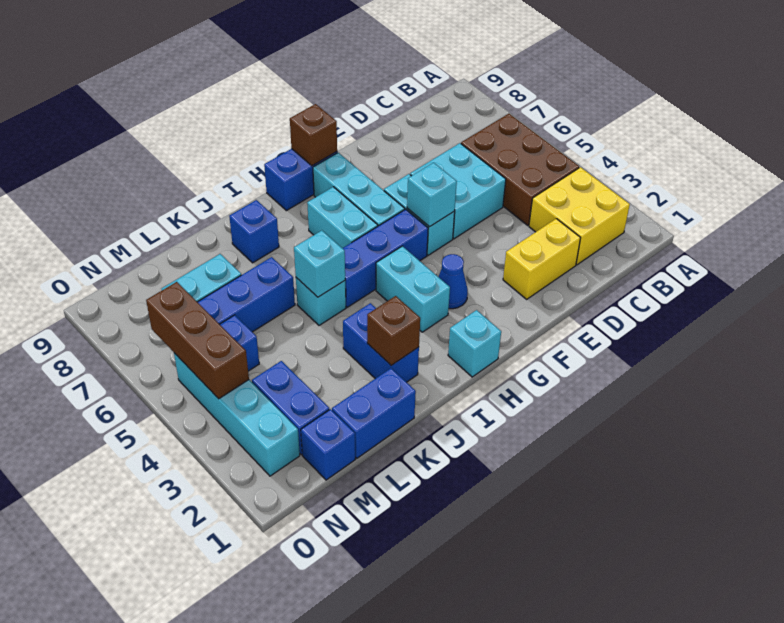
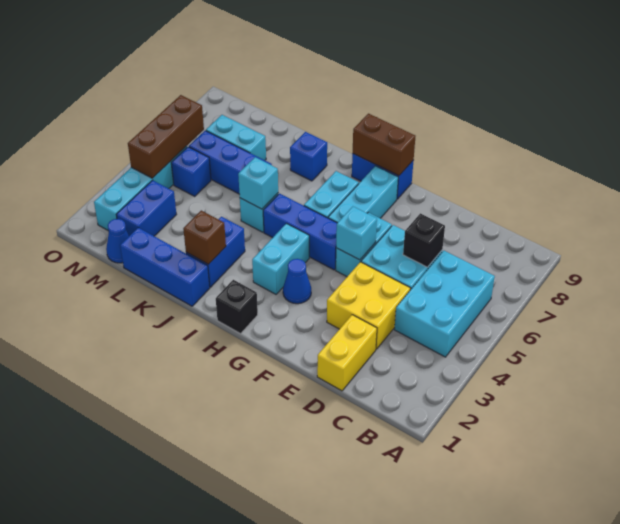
yellow 2x2 brick [529,167,630,265] -> yellow 2x2 brick moved to [327,262,411,349]
brown 2x3 brick [461,114,579,225] -> cyan 2x3 brick [394,251,495,357]
yellow 1x2 brick [503,219,580,299] -> yellow 1x2 brick turned to [317,315,377,391]
none -> black 1x1 brick [403,213,445,267]
brown 1x1 brick [290,104,337,166] -> brown 1x2 brick [353,114,415,176]
cyan 1x1 brick [448,310,501,377] -> black 1x1 brick [216,280,258,334]
blue 1x2 brick [332,368,416,458] -> blue 1x3 brick [120,228,210,306]
blue 1x1 brick [301,409,355,480] -> blue 1x1 cone [106,219,129,263]

